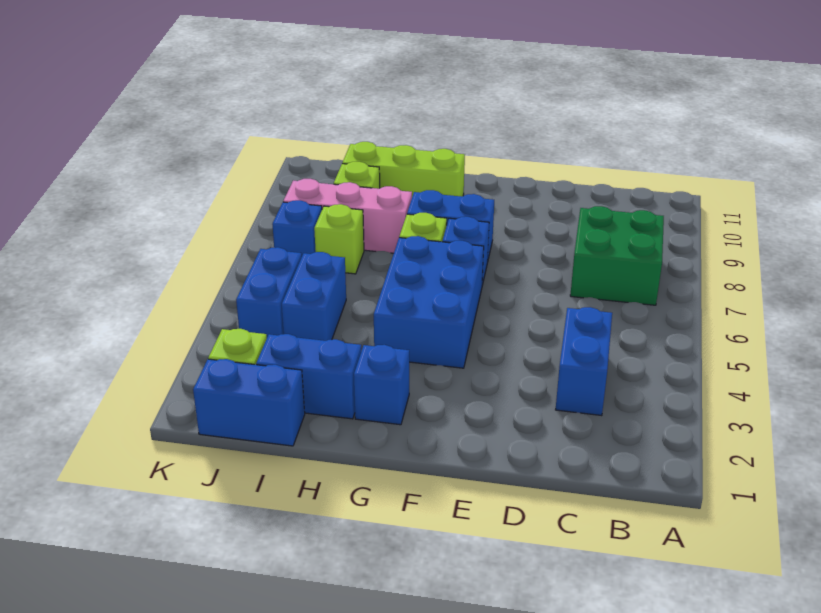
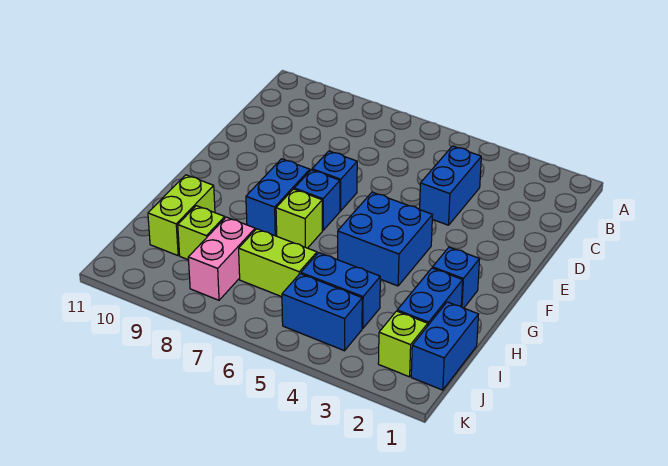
green 2x2 brick [570,206,664,305] -> none
blue 1x2 brick [556,307,612,416] -> blue 1x2 brick turned to [420,146,481,225]
blue 2x3 brick [374,236,484,368] -> blue 2x2 brick [338,192,432,286]
lime 1x3 brick [342,142,465,197] -> lime 1x2 brick [148,175,215,256]
pink 1x3 brick [283,179,412,253] -> pink 1x2 brick [188,217,255,300]
lime 1x1 brick [314,204,364,274] -> lime 1x2 brick [239,229,317,297]
blue 1x1 brick [272,200,322,255] -> blue 1x1 brick moved to [312,151,357,211]

